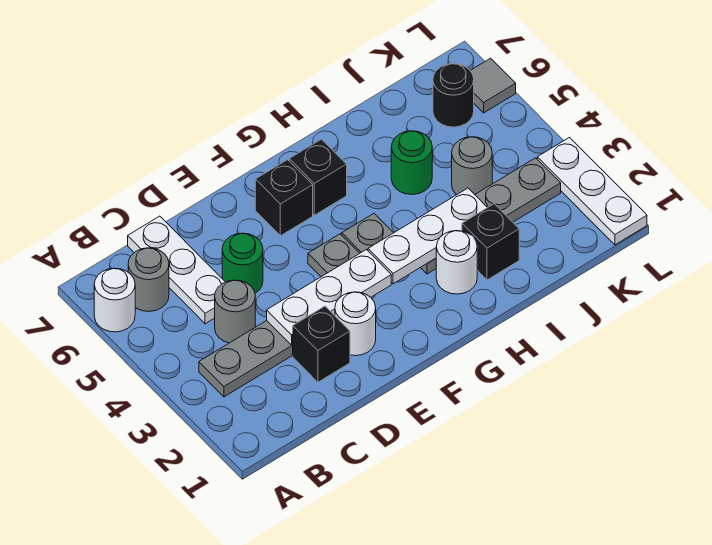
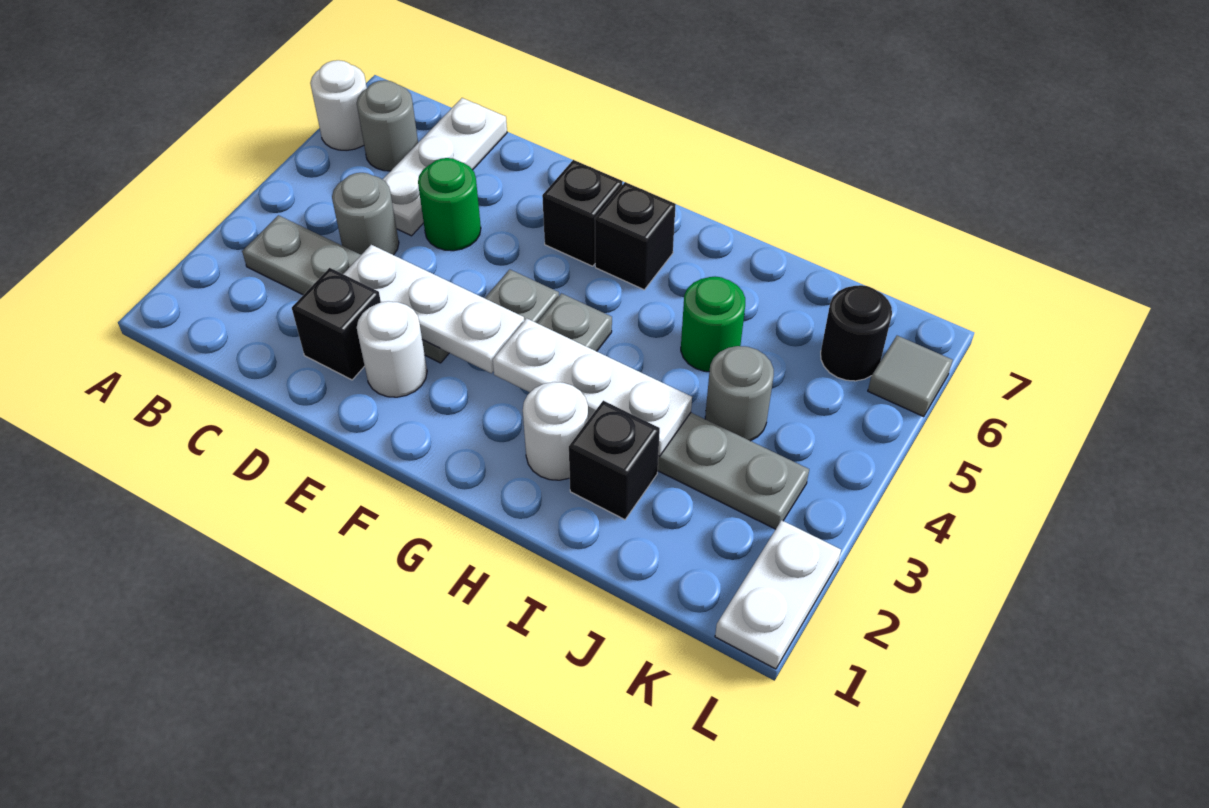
white 1x3 plate [537,138,647,245] -> white 1x2 plate [715,520,841,669]

